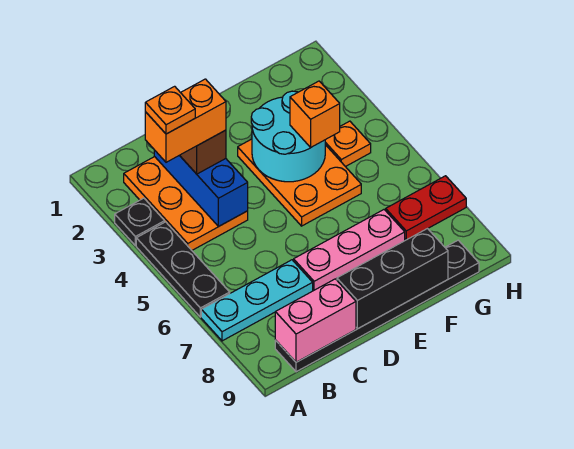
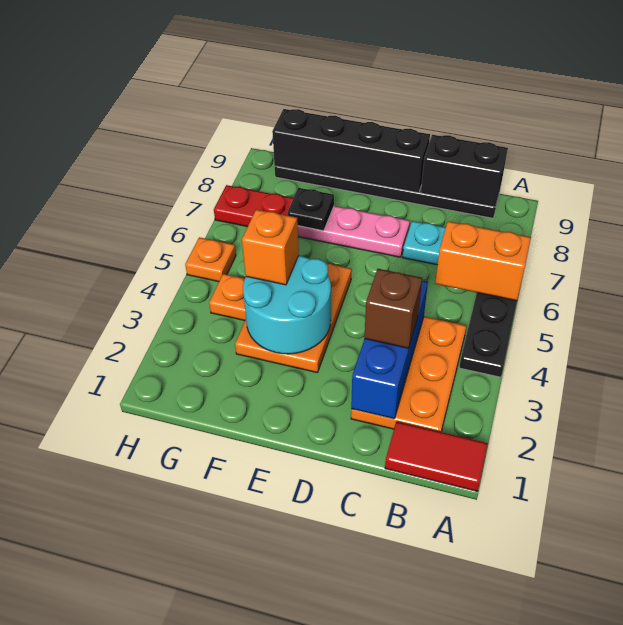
none -> red 1x2 tile [385,422,488,491]
black 1x1 plate [115,198,165,246] -> black 1x1 plate moved to [287,188,334,231]
orange 1x2 brick [145,79,226,162] -> orange 1x2 brick moved to [435,221,531,301]
orange 1x1 plate [145,86,195,134] -> orange 1x1 plate moved to [185,237,236,282]
pink 1x2 brick [275,279,356,362] -> black 1x2 brick [421,135,508,207]
black 1x3 brick [337,229,448,329] -> black 1x4 brick [272,109,430,193]

